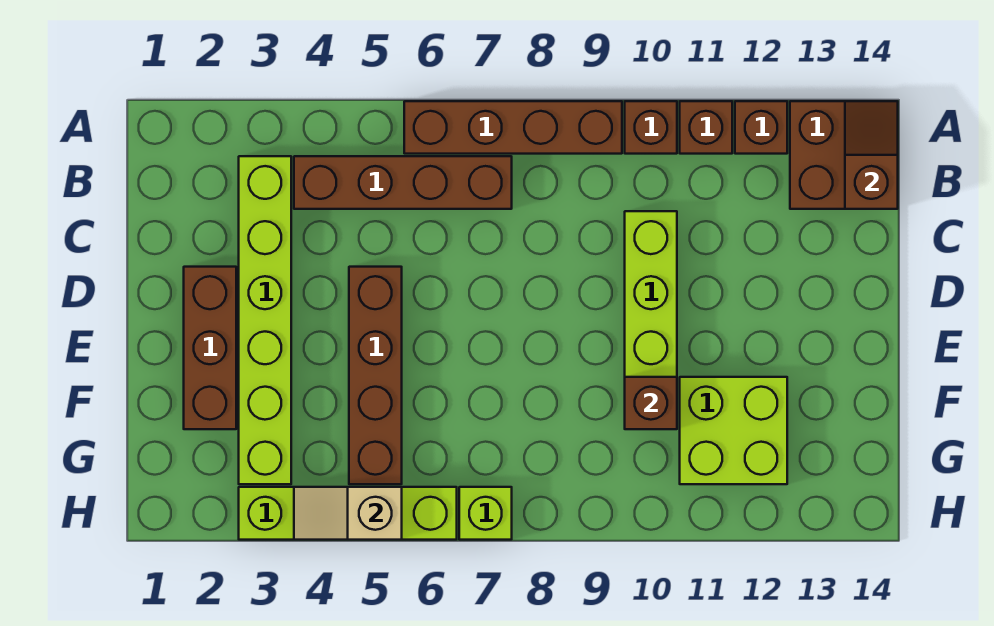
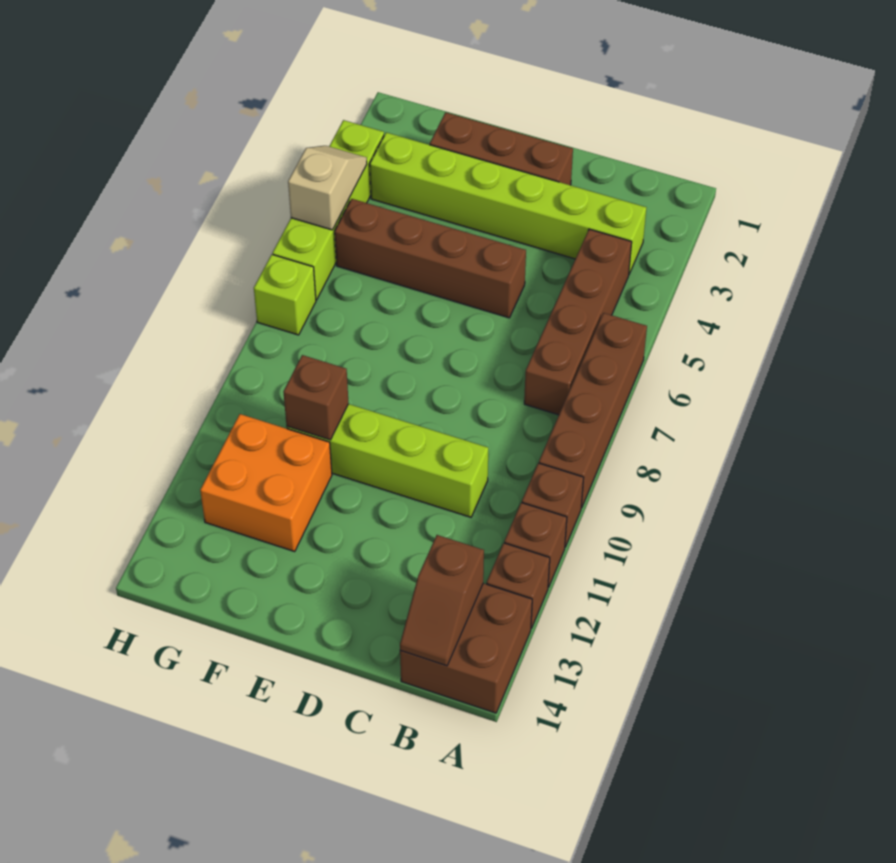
brown 1x2 slope [845,101,898,209] -> brown 1x2 slope turned to [400,535,484,666]
lime 2x2 brick [680,377,787,484] -> orange 2x2 brick [200,414,332,551]

